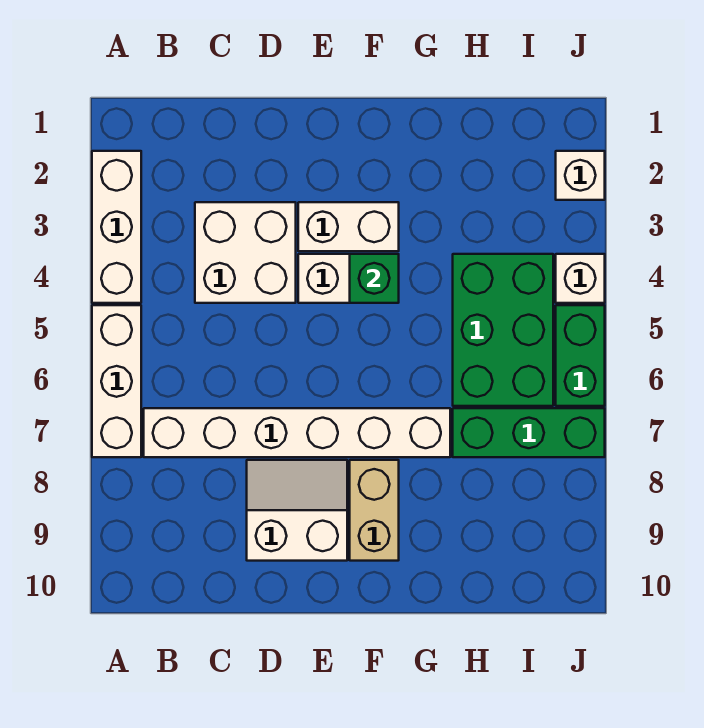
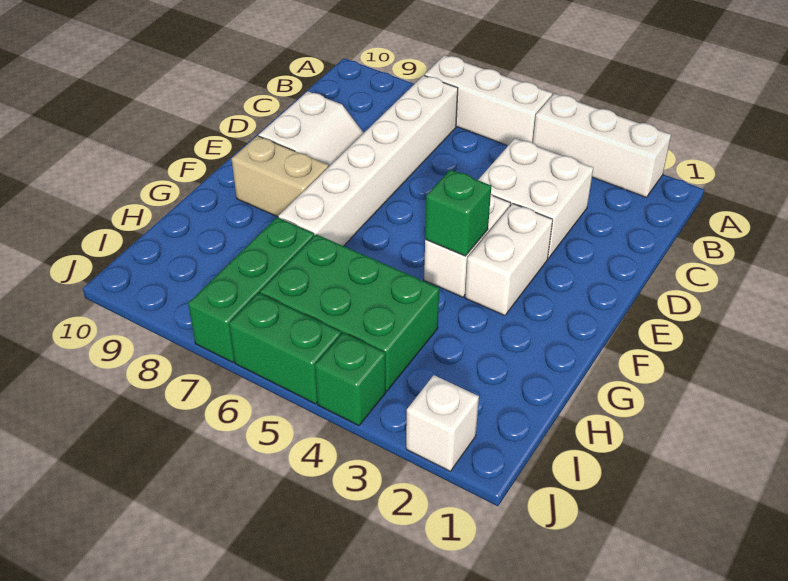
white 1x1 brick [556,254,605,303] -> green 1x1 brick [315,333,386,426]

